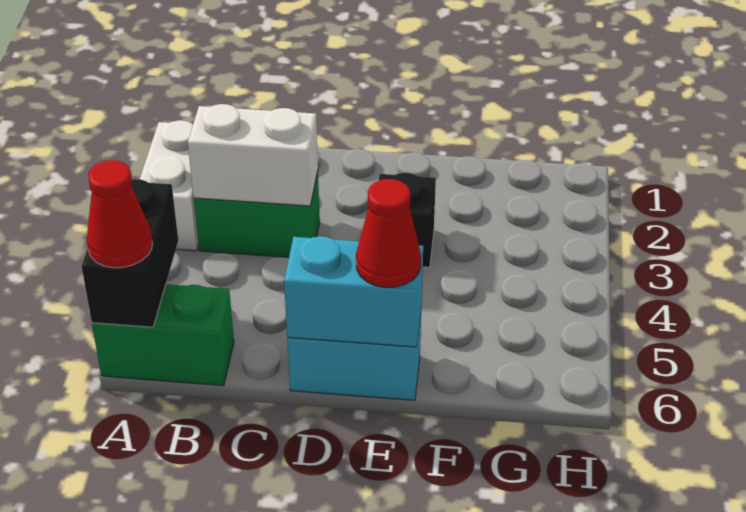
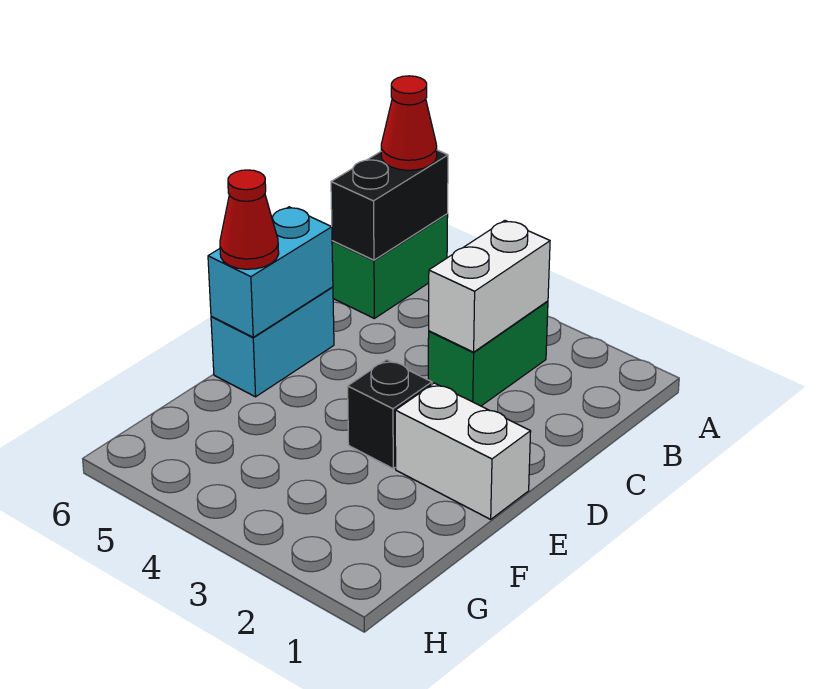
white 1x2 brick [140,120,199,251] -> white 1x2 brick moved to [395,383,531,519]
black 1x2 brick [82,179,178,327] -> black 1x2 brick turned to [331,150,448,260]

